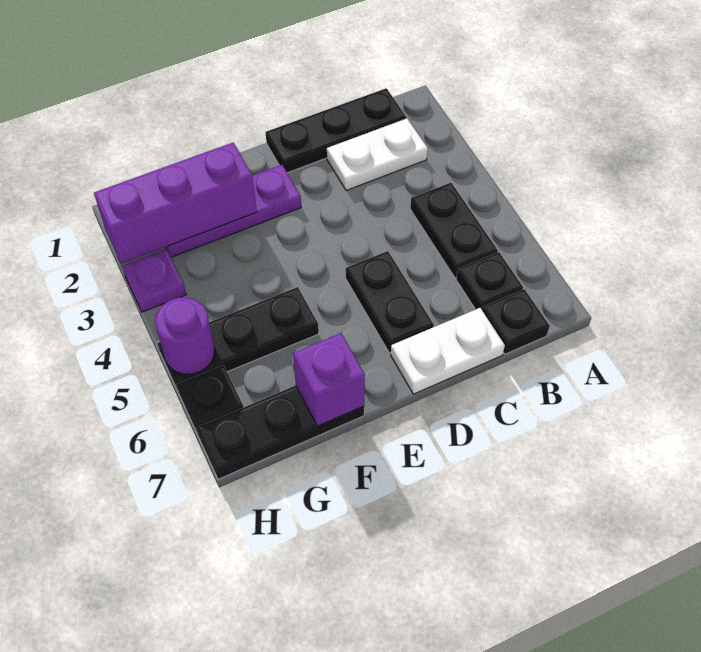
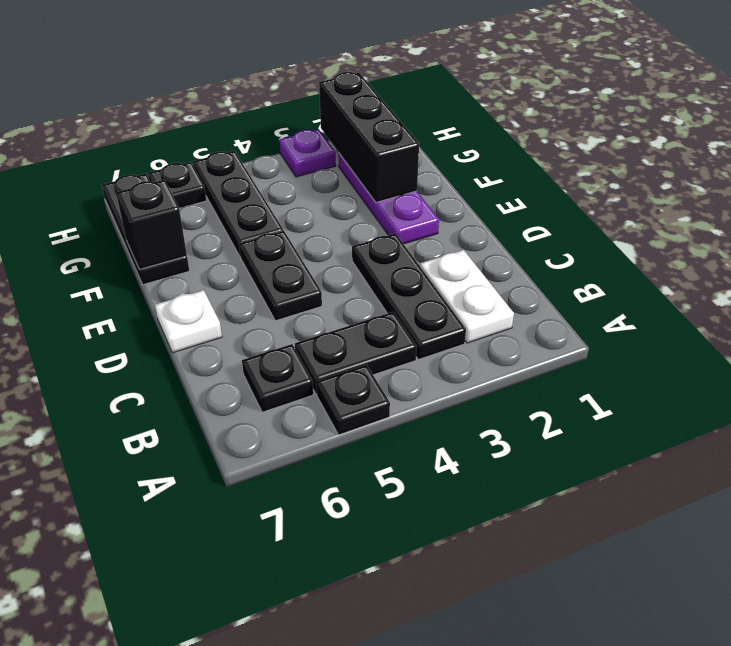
black 1x3 plate [266,88,406,173] -> black 1x3 plate moved to [352,234,466,359]
black 1x1 plate [482,289,550,354] -> black 1x1 plate moved to [316,365,390,435]
white 1x2 plate [391,308,505,394] -> white 1x1 plate [155,290,222,353]
black 1x2 plate [346,251,434,353] -> black 1x2 plate turned to [239,231,322,321]
purple 1x3 brick [94,142,257,264] -> black 1x3 brick [319,72,419,202]
purple 1x1 brick [293,333,365,426] -> black 1x1 brick [116,180,187,269]
purple 1x1 round brick [155,297,215,374] -> none

